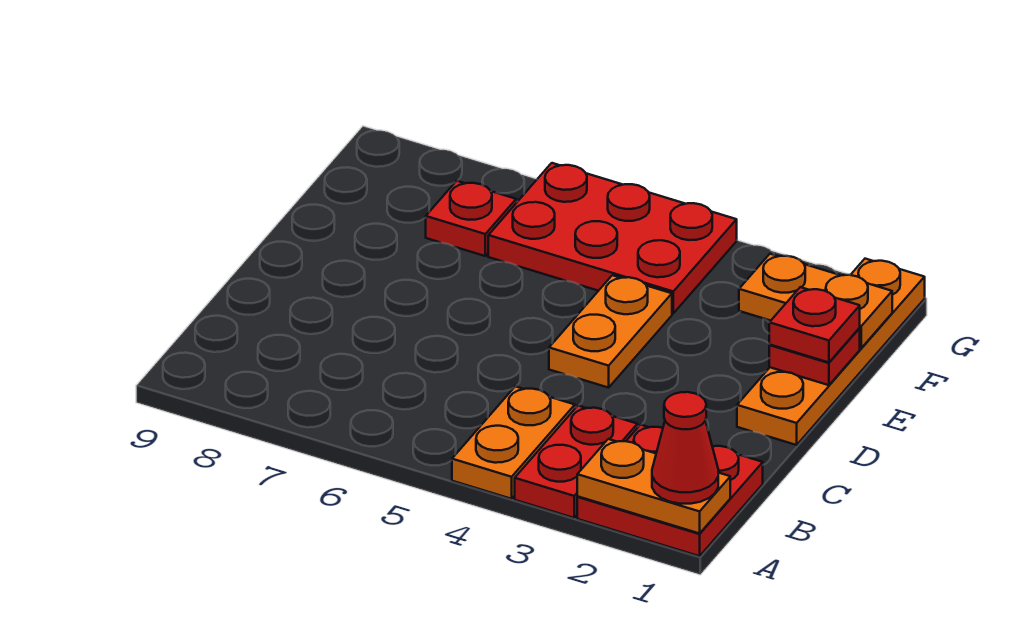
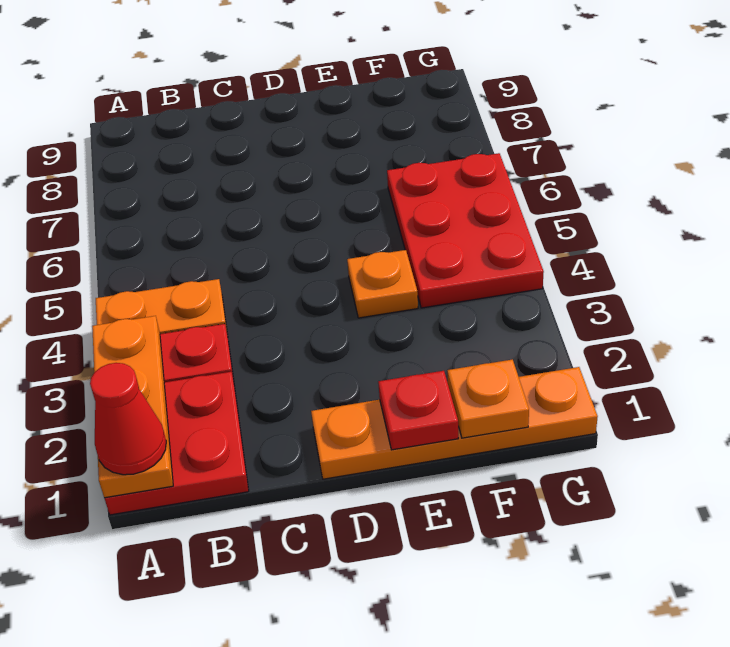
orange 1x2 plate [577,439,730,533] -> orange 1x3 plate [92,316,173,498]
orange 1x2 plate [549,275,672,388] -> orange 1x1 plate [347,250,418,318]
red 1x1 plate [769,287,860,362] -> none
orange 1x2 plate [739,254,892,348] -> orange 1x1 plate [447,359,529,438]
red 1x1 plate [426,181,516,256] -> none

